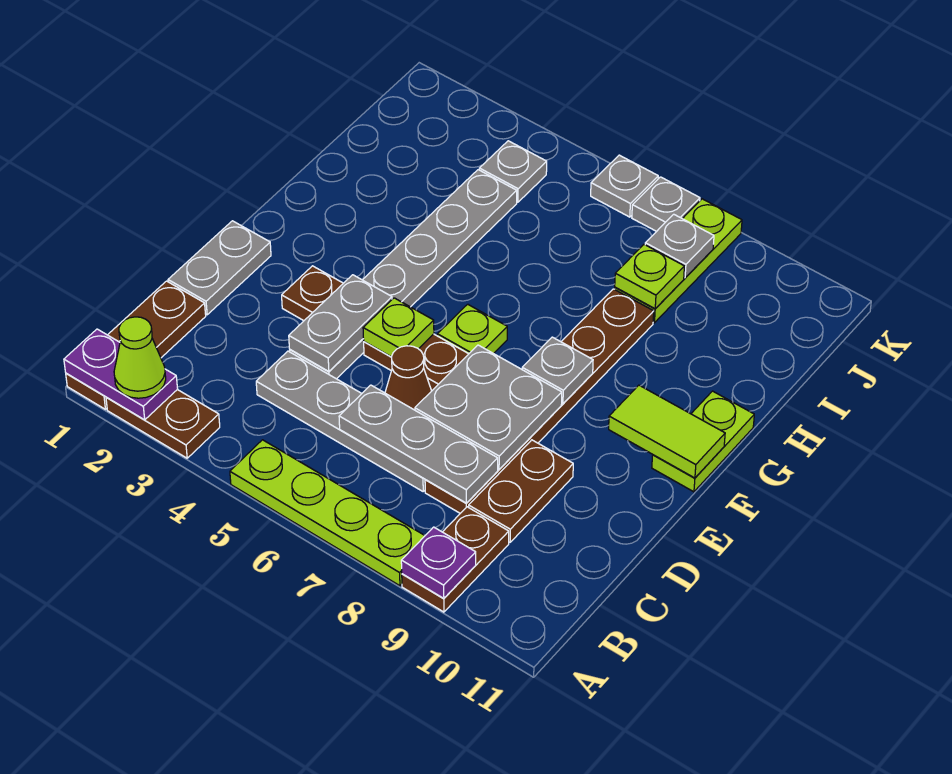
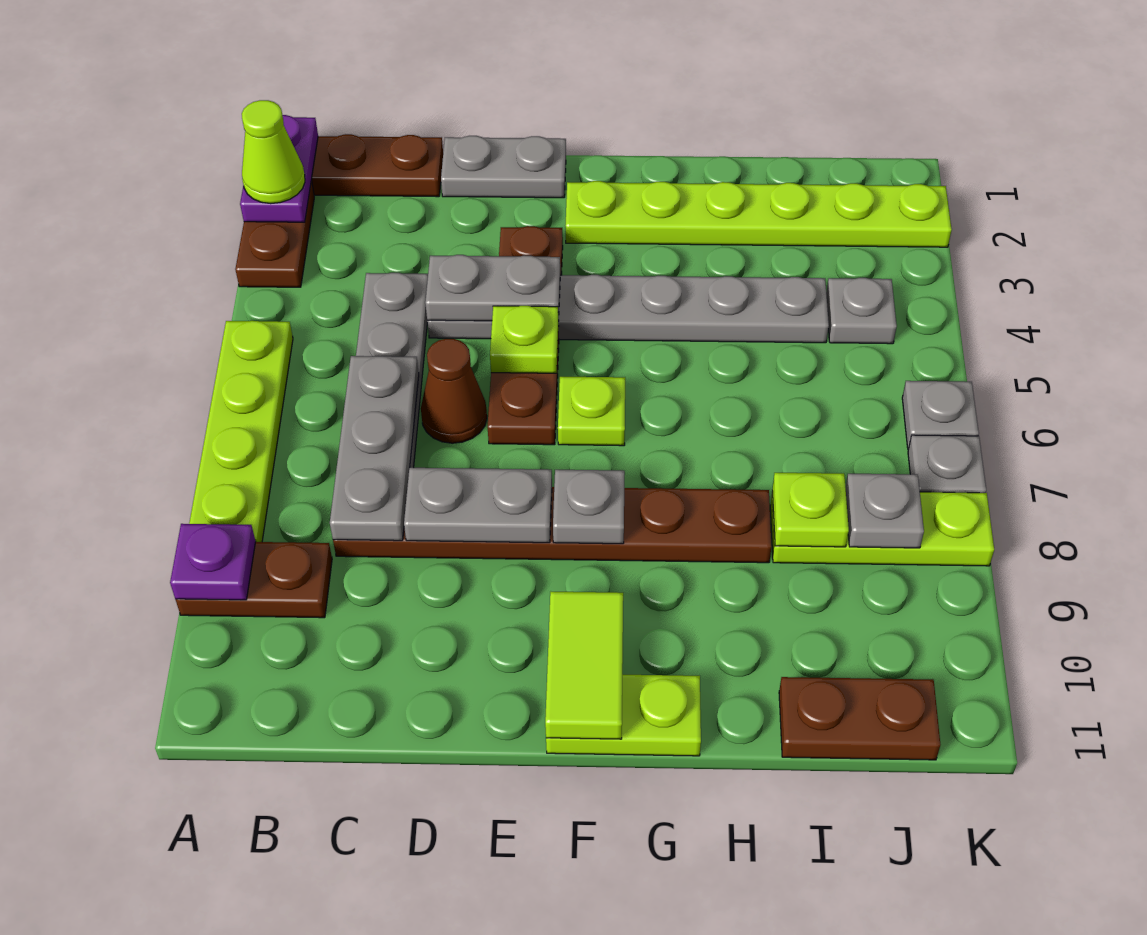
brown 1x2 plate [469,440,573,542] -> brown 1x2 plate moved to [779,677,940,760]
grey 2x2 plate [415,345,562,469] -> grey 1x2 plate [404,468,552,543]
none -> lime 1x6 plate [566,181,952,247]

